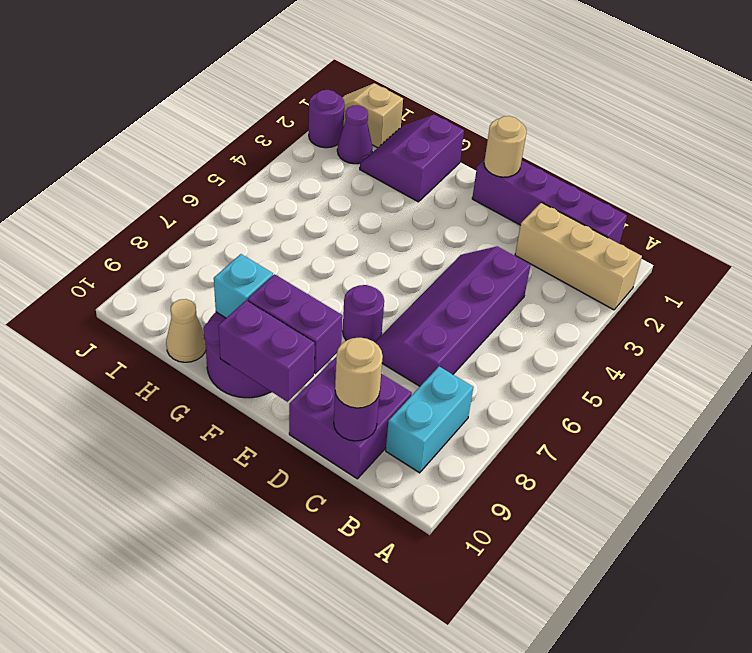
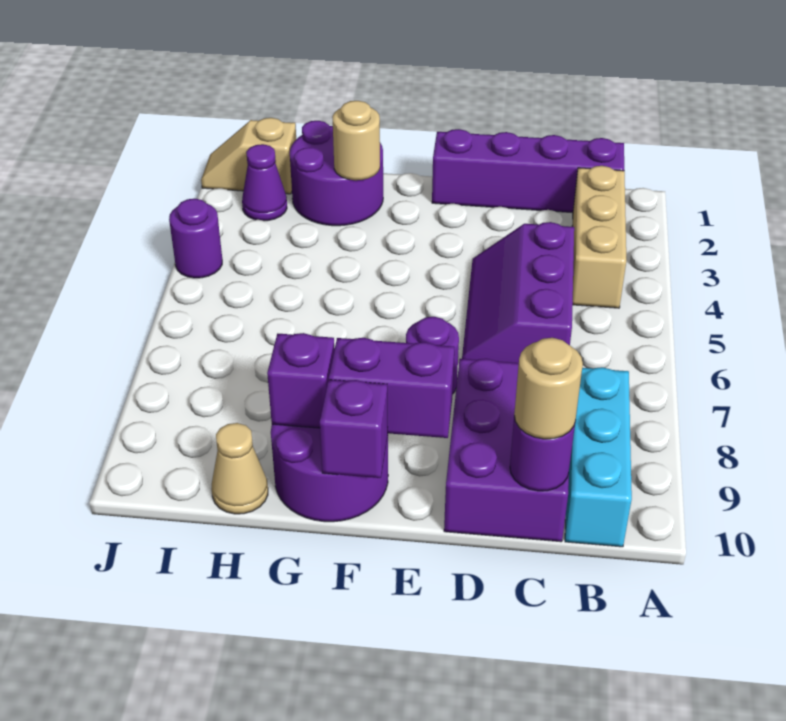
tan 1x3 brick [515,202,642,310] -> tan 1x3 brick turned to [572,166,626,308]
cyan 1x2 brick [386,367,473,473] -> cyan 1x3 brick [565,367,632,547]
purple 2x4 slope [375,246,531,386] -> purple 2x3 slope [462,222,574,363]
purple 2x2 brick [289,357,412,479] -> purple 2x3 brick [444,359,569,542]
tan 1x1 round brick [484,116,527,177] -> tan 1x1 round brick moved to [332,101,380,180]
purple 1x2 brick [218,300,315,402] -> purple 1x1 brick [320,380,388,478]
purple 2x2 slope [360,115,464,202] -> purple 2x2 round brick [290,121,383,226]
cyan 1x1 brick [214,254,273,318] -> purple 1x1 brick [267,333,335,428]
purple 1x1 round brick [309,90,344,148] -> purple 1x1 round brick moved to [169,199,222,278]

